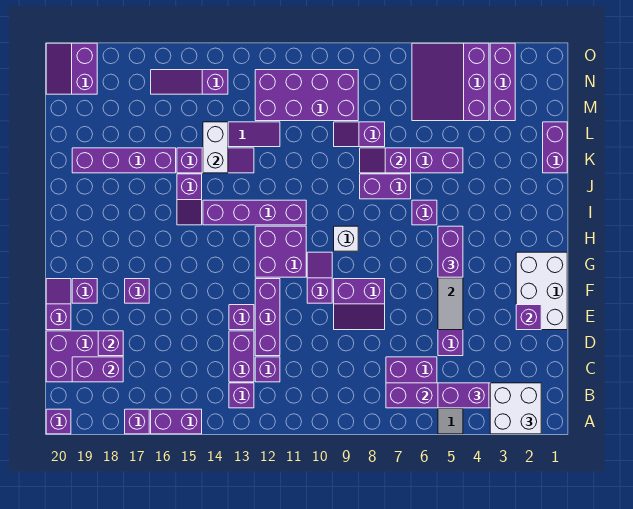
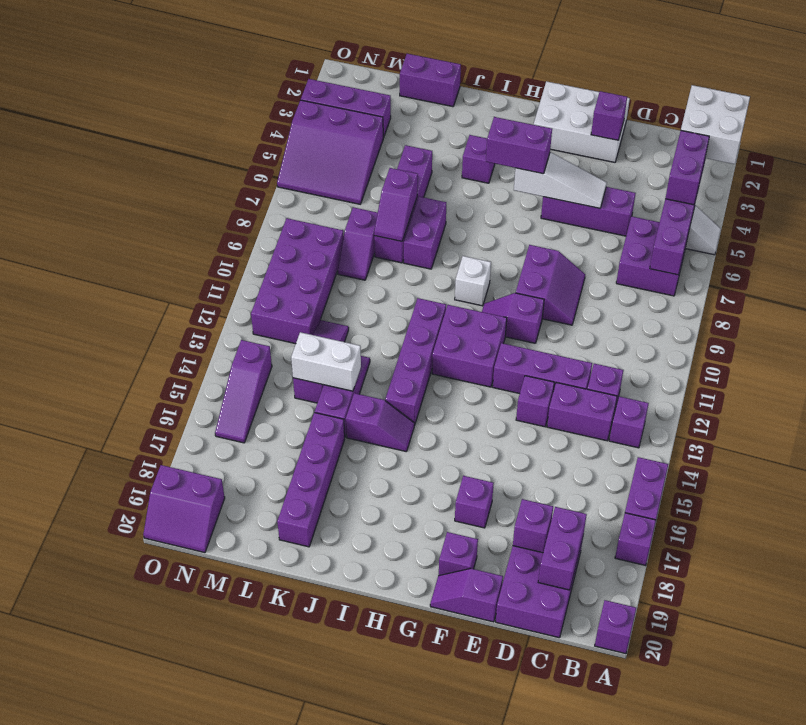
purple 1x1 brick [412,200,437,225] -> purple 1x1 brick moved to [462,135,495,183]

